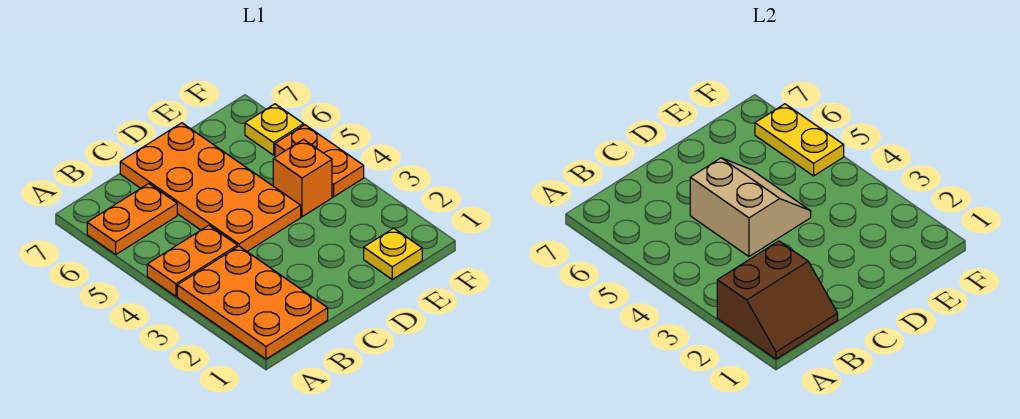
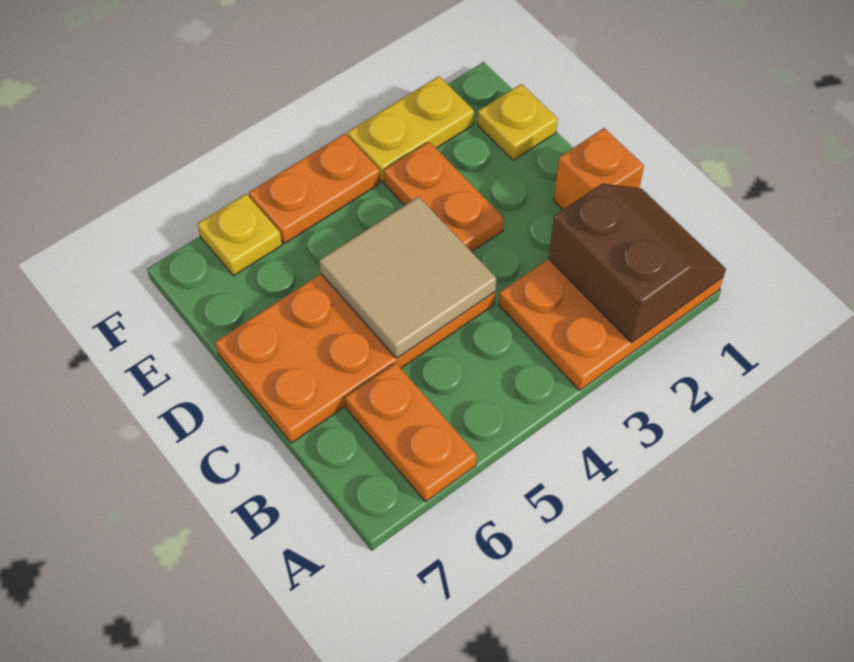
orange 1x2 plate [147,225,237,296] -> orange 1x2 plate moved to [384,142,504,252]
tan 2x2 slope [690,158,811,256] -> tan 2x2 tile [319,197,496,358]
orange 1x1 brick [273,140,332,217] -> orange 1x1 brick moved to [554,128,644,210]
yellow 1x2 plate [755,104,844,176] -> yellow 1x2 plate moved to [347,76,474,182]

